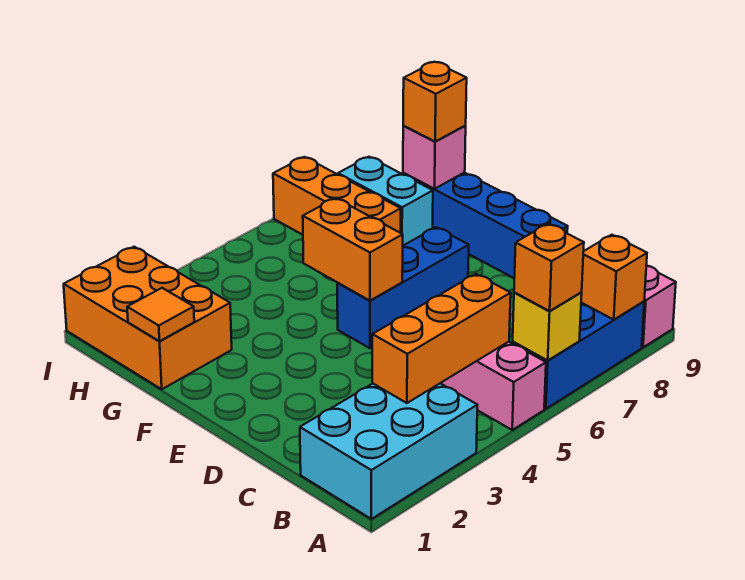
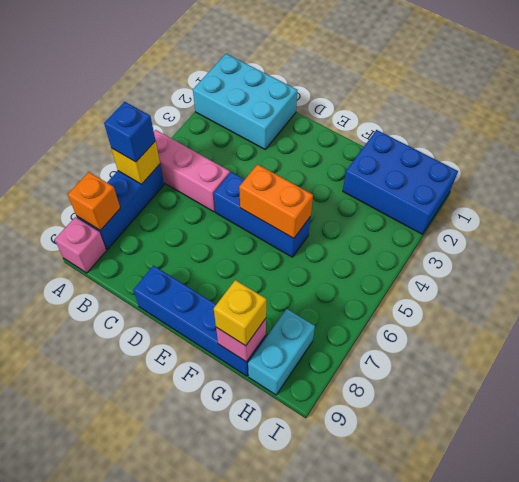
cyan 2x3 brick [300,383,477,519] -> cyan 2x3 brick turned to [193,54,297,149]
orange 1x1 brick [514,224,584,311] -> blue 1x1 brick [104,102,155,162]
orange 1x3 brick [372,274,511,403] -> none
blue 1x3 brick [337,227,469,348] -> blue 1x3 brick turned to [214,172,311,257]
orange 2x3 brick [64,247,232,389] -> blue 2x3 brick [343,130,458,234]
orange 1x1 tile [127,288,194,341] -> none
orange 1x3 brick [273,157,401,235] -> none
cyan 1x2 brick [338,157,433,246] -> cyan 1x2 brick turned to [248,309,315,395]
orange 1x1 brick [403,62,467,141] -> yellow 1x1 brick [214,280,266,346]

